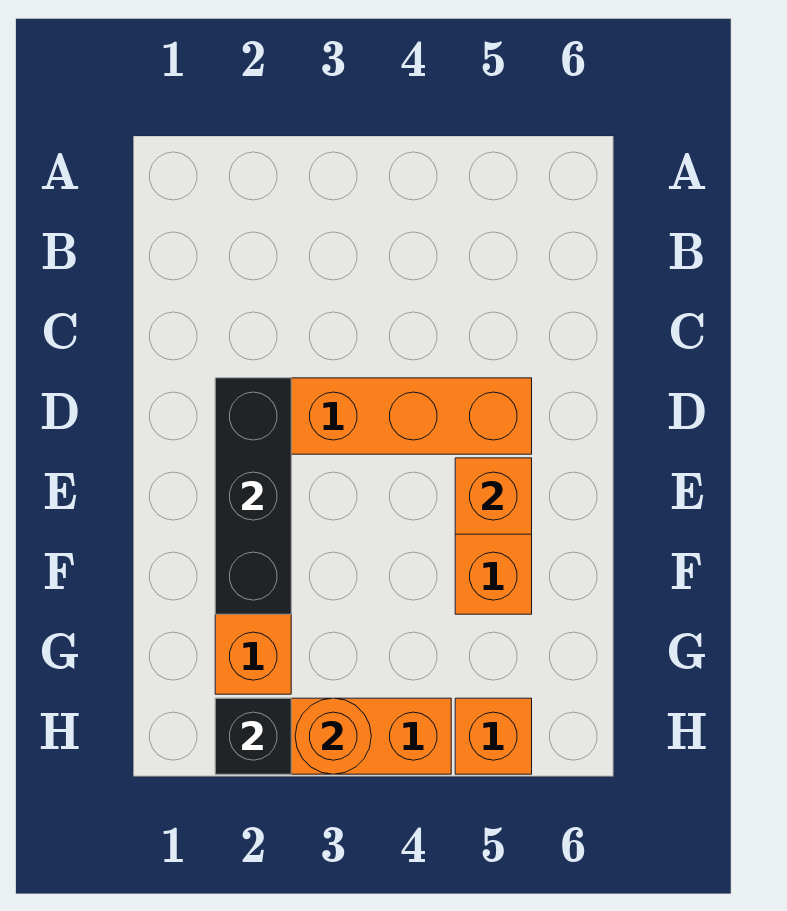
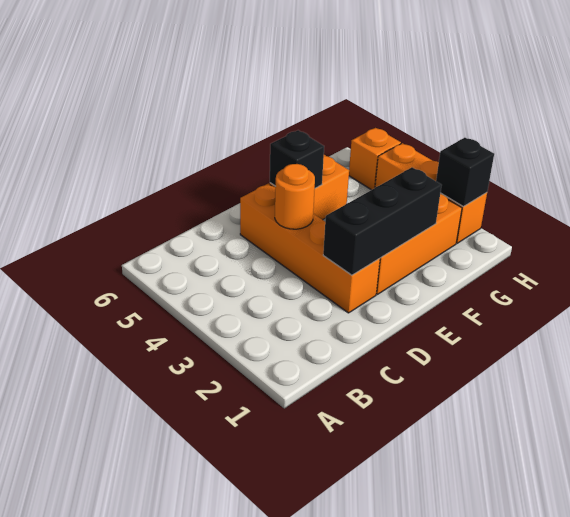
orange 1x1 brick [455,458,532,534] -> black 1x1 brick [270,130,324,188]
orange 1x1 round brick [295,698,371,774] -> orange 1x1 round brick moved to [275,164,315,229]

